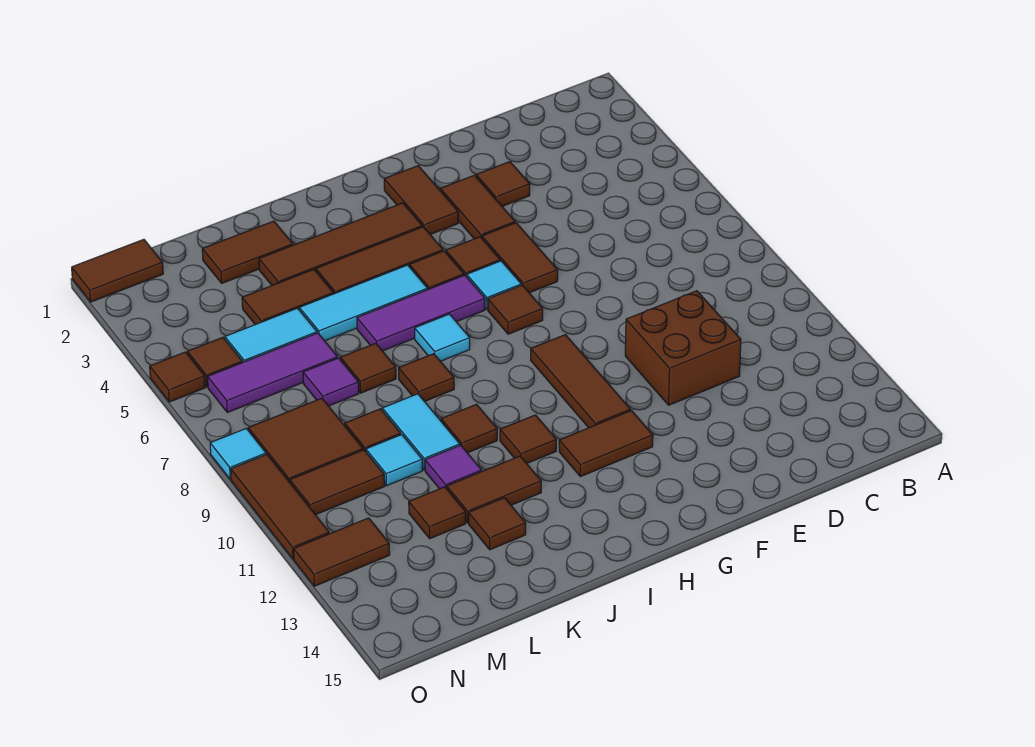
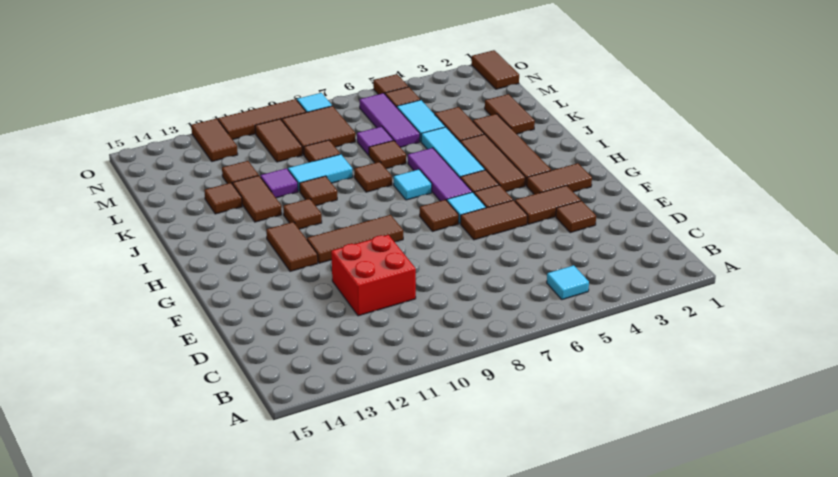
brown 2x2 brick [625,291,741,405] -> red 2x2 brick [331,235,416,316]
cyan 1x1 tile [366,435,422,486] -> cyan 1x1 tile moved to [547,265,589,300]

